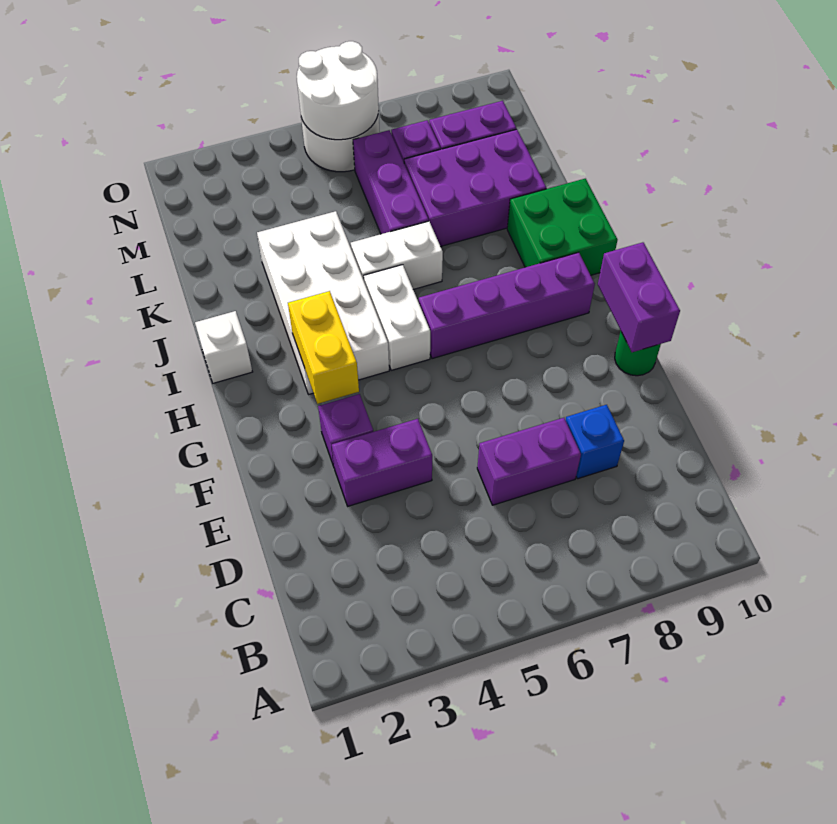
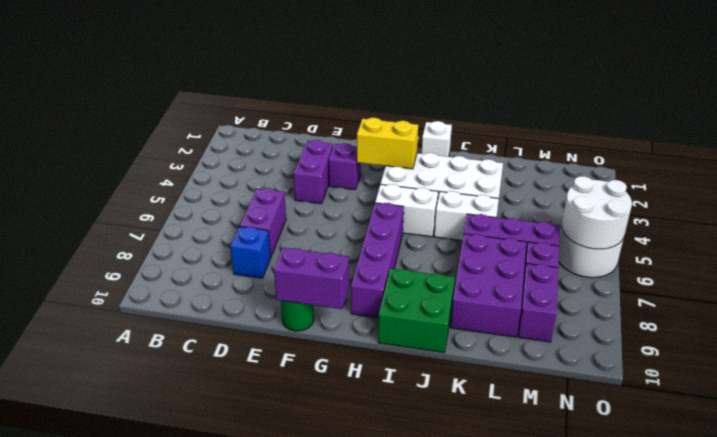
white 1x2 brick [351,221,443,289] -> white 1x2 brick turned to [434,191,499,241]

